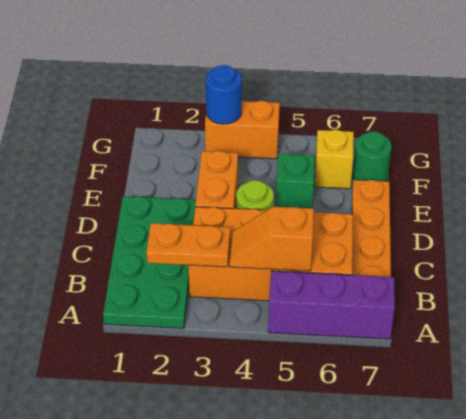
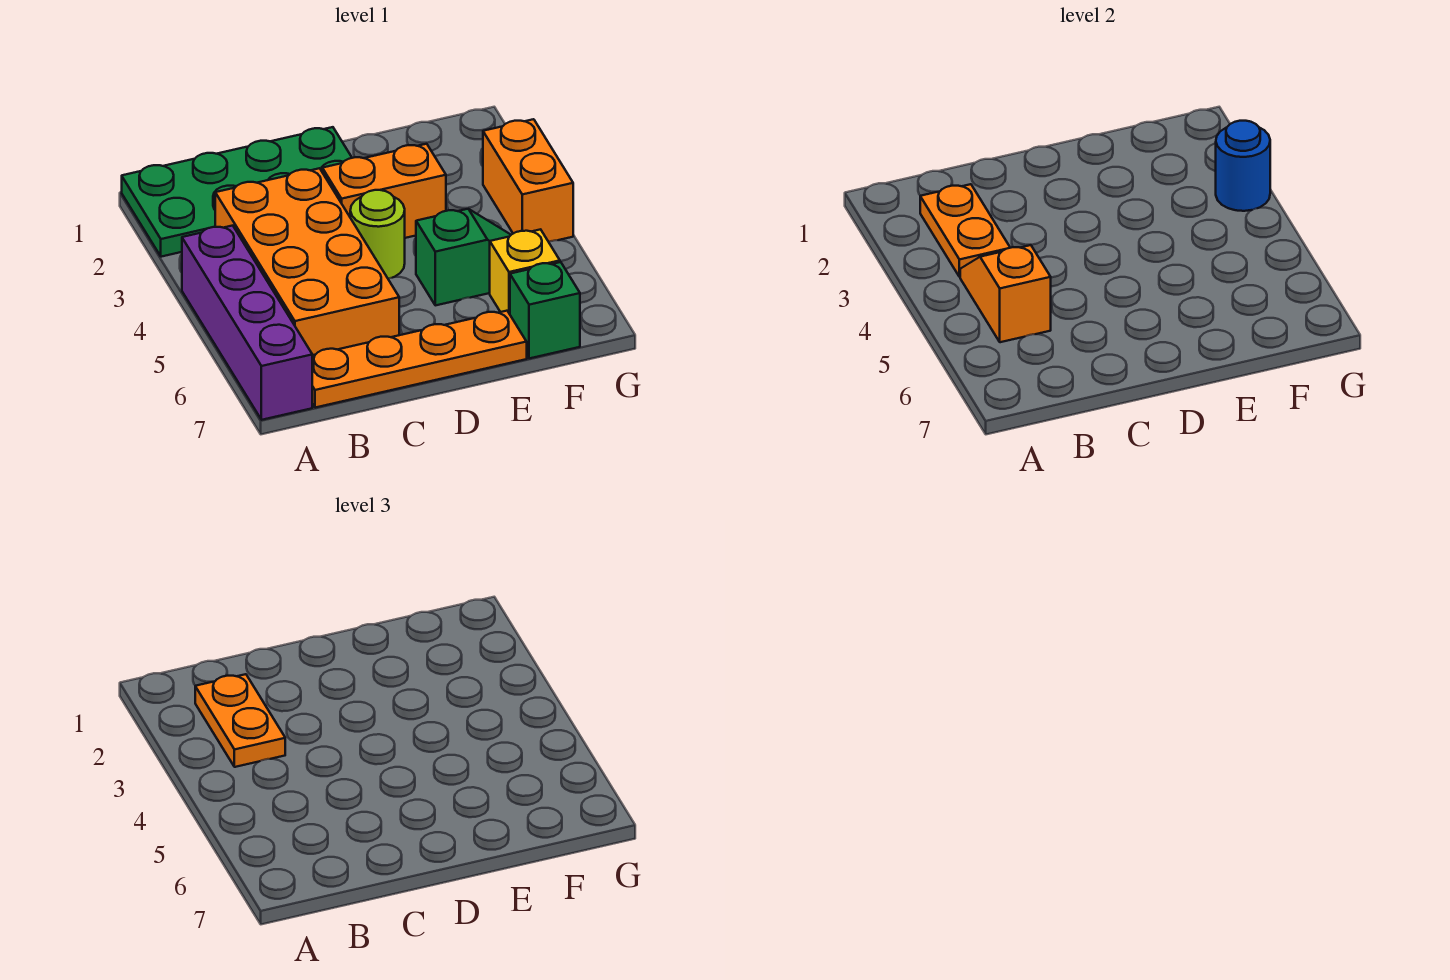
purple 1x3 brick [268,271,395,339] -> purple 1x4 brick [182,226,312,420]
none -> orange 1x2 plate [195,674,285,767]
green 1x1 round brick [352,131,392,181] -> green 1x1 brick [510,262,580,359]

